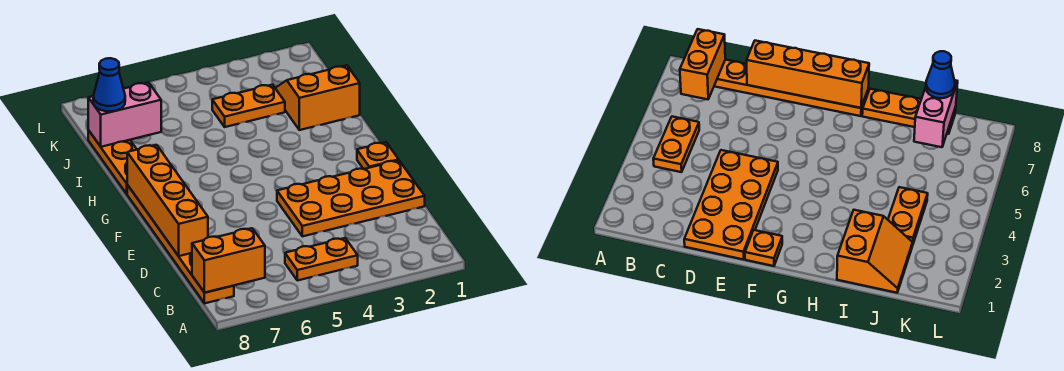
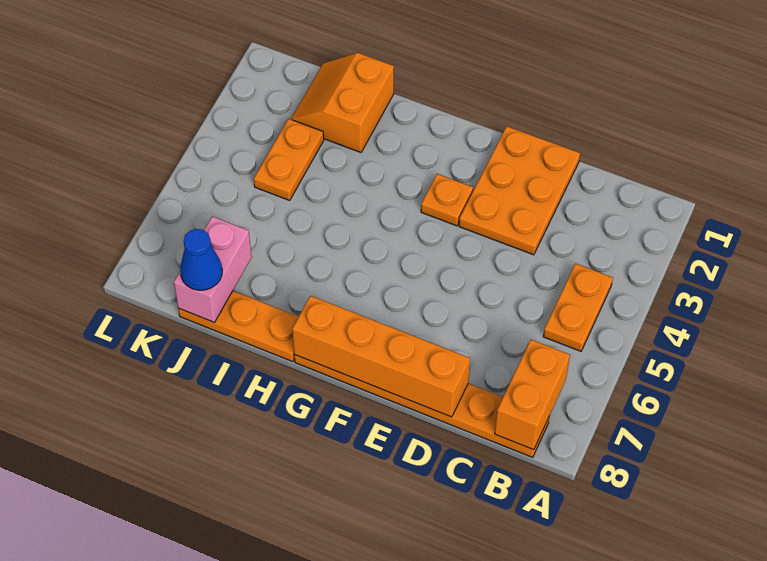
orange 2x4 plate [277,161,425,236] -> orange 2x3 plate [459,127,580,255]
orange 1x1 plate [357,142,399,169] -> orange 1x1 plate moved to [421,174,473,226]

